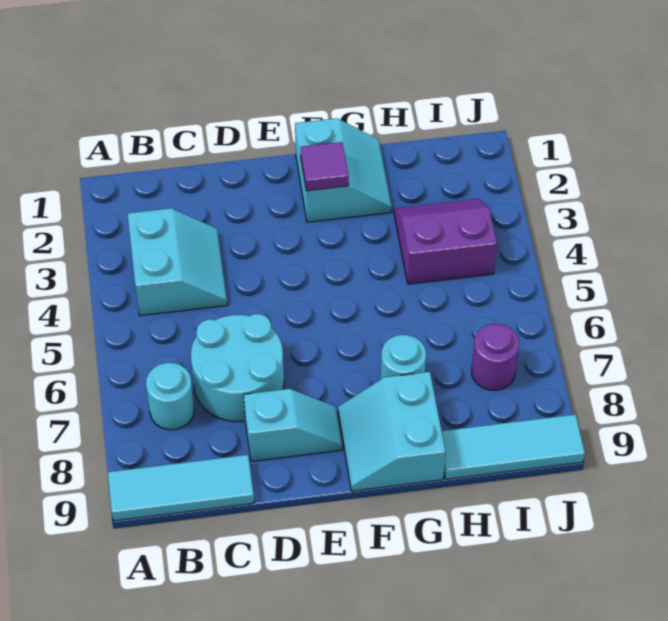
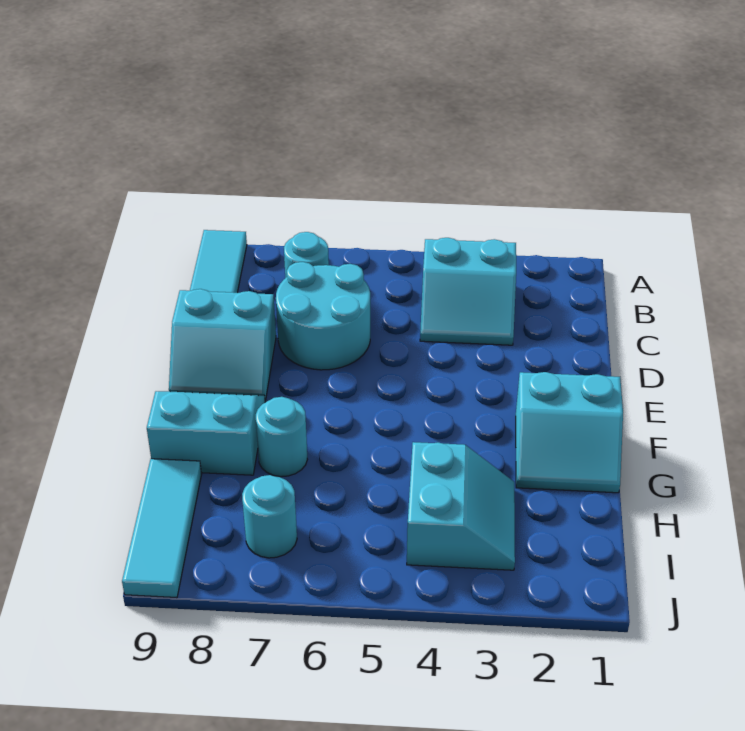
cyan 1x2 slope [244,389,342,461] -> cyan 2x2 slope [169,289,276,401]
purple 1x1 tile [300,142,349,191] -> none
purple 2x2 slope [394,199,497,284] -> cyan 2x2 slope [407,442,515,570]
purple 1x1 round brick [472,324,519,390] -> cyan 1x1 round brick [242,475,297,558]

